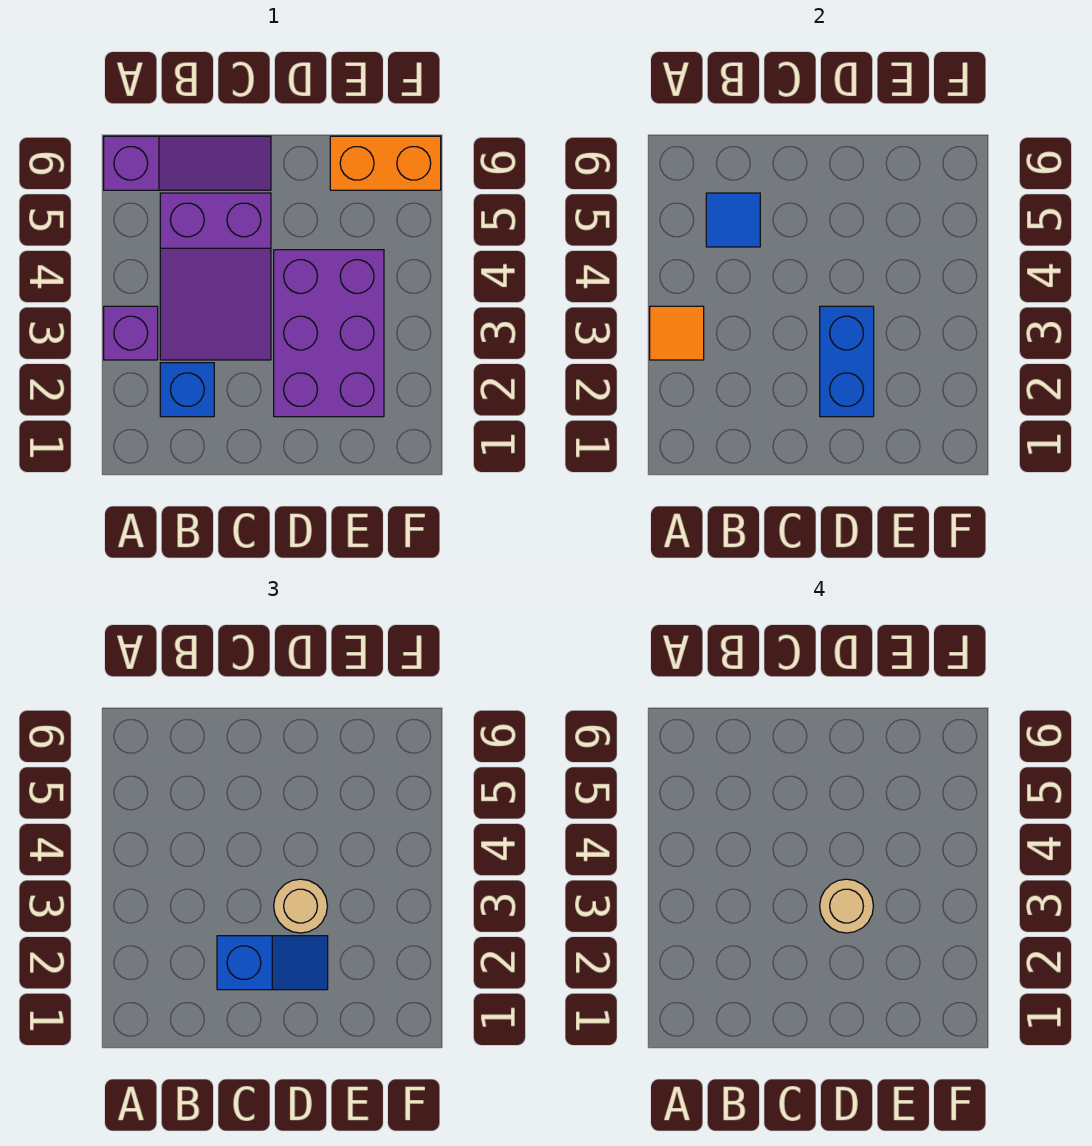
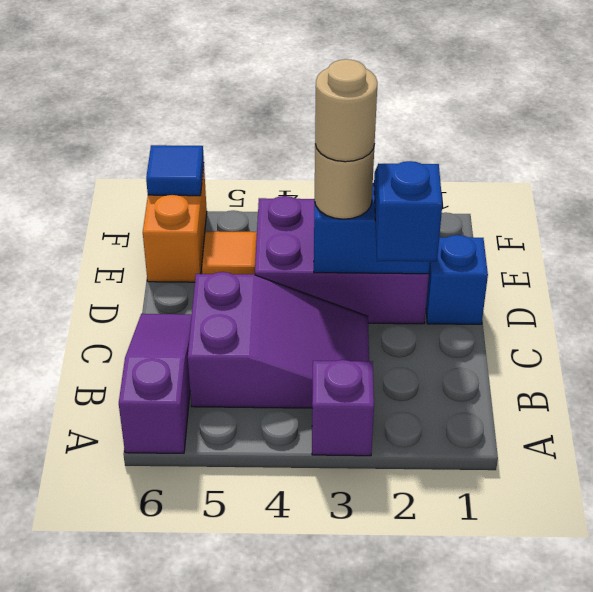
orange 1x1 tile [650,306,704,360] -> orange 1x1 tile moved to [202,231,257,275]
blue 1x1 brick [160,363,214,417] -> blue 1x1 brick moved to [426,235,488,324]
blue 1x1 tile [706,193,760,247] -> blue 1x1 tile moved to [146,145,204,196]

